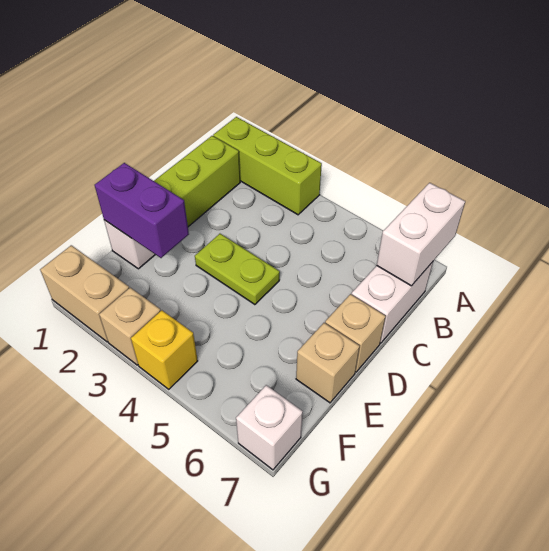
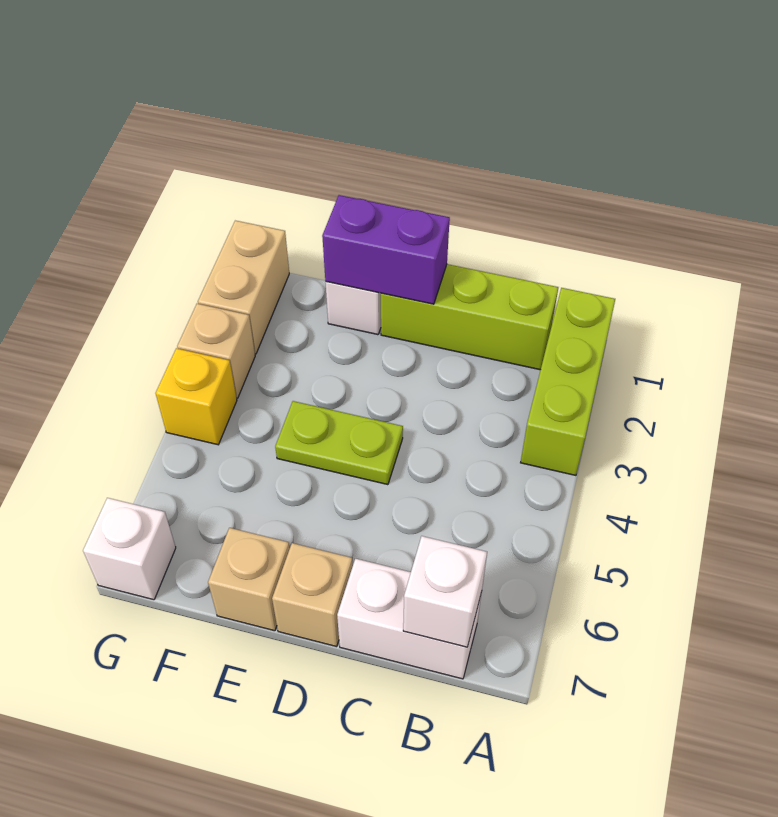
white 1x2 brick [377,183,465,286] -> white 1x1 brick [403,536,487,647]
lime 1x2 plate [195,234,280,305] -> lime 1x2 plate turned to [275,401,403,485]
purple 1x2 brick [95,163,189,258] -> purple 1x2 brick turned to [322,195,450,304]

